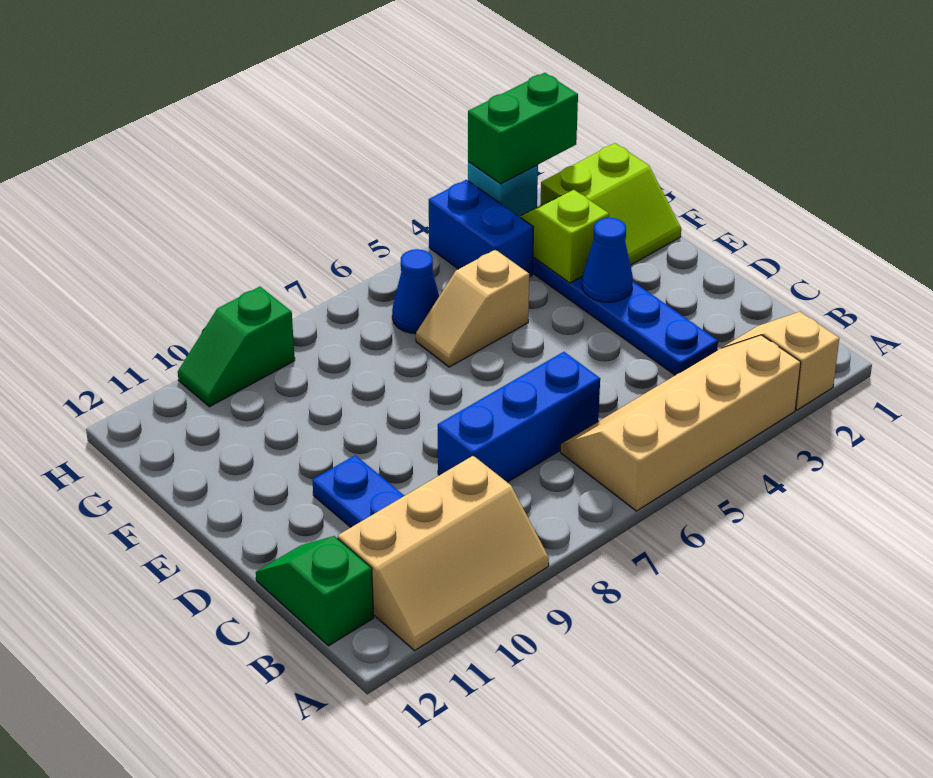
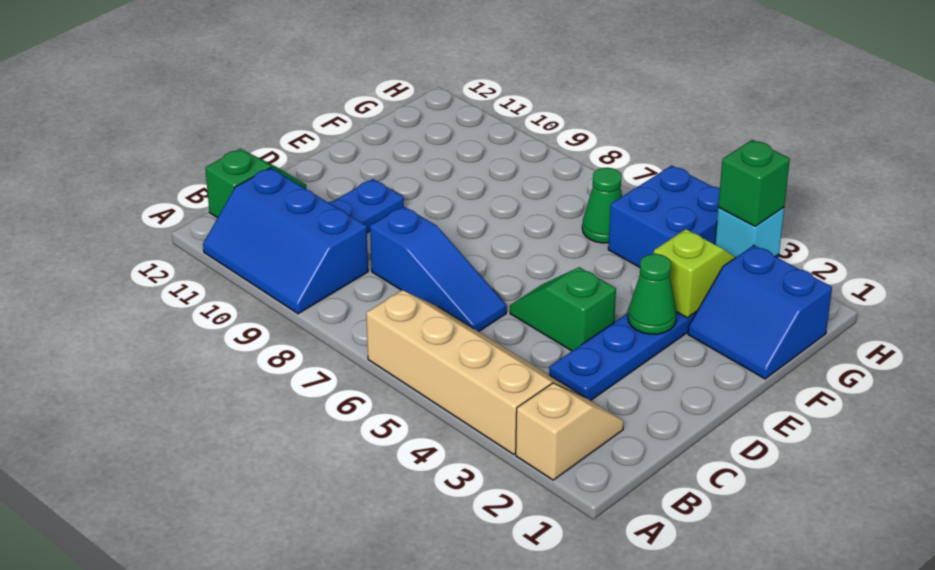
tan 2x3 slope [338,456,549,651] -> blue 2x3 slope [203,168,368,314]
blue 1x3 brick [438,352,600,482] -> blue 1x3 slope [370,206,507,332]
blue 1x1 cone [582,218,633,302] -> green 1x1 cone [628,254,676,334]
lime 2x2 slope [541,143,681,265] -> blue 2x2 slope [688,245,832,379]
tan 1x2 slope [416,249,529,367] -> none
blue 1x2 brick [429,180,534,277] -> blue 2x2 brick [608,166,720,267]
blue 1x1 cone [392,249,439,334] -> green 1x1 cone [582,168,622,243]
green 1x2 brick [468,73,578,184] -> green 1x1 brick [718,140,790,226]
green 1x2 slope [178,287,295,407] -> green 1x2 slope moved to [510,267,616,351]

